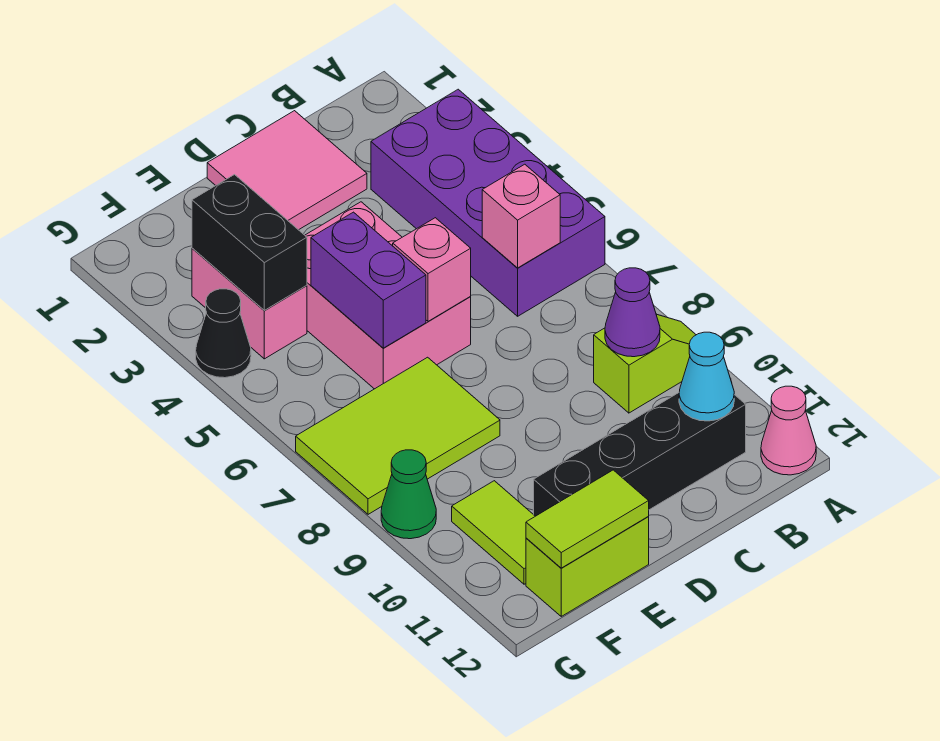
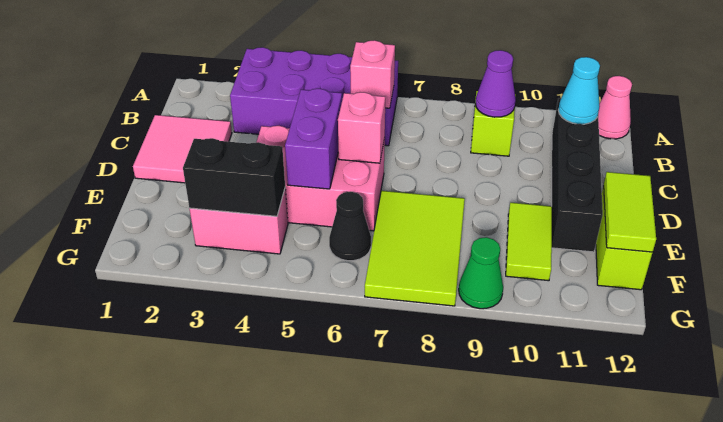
purple 1x2 brick [311,212,426,348] -> purple 1x2 brick turned to [285,89,342,189]
lime 1x2 tile [452,481,535,584] -> lime 1x2 tile turned to [506,203,552,281]
black 1x1 cone [196,289,251,378] -> black 1x1 cone moved to [329,192,371,261]

